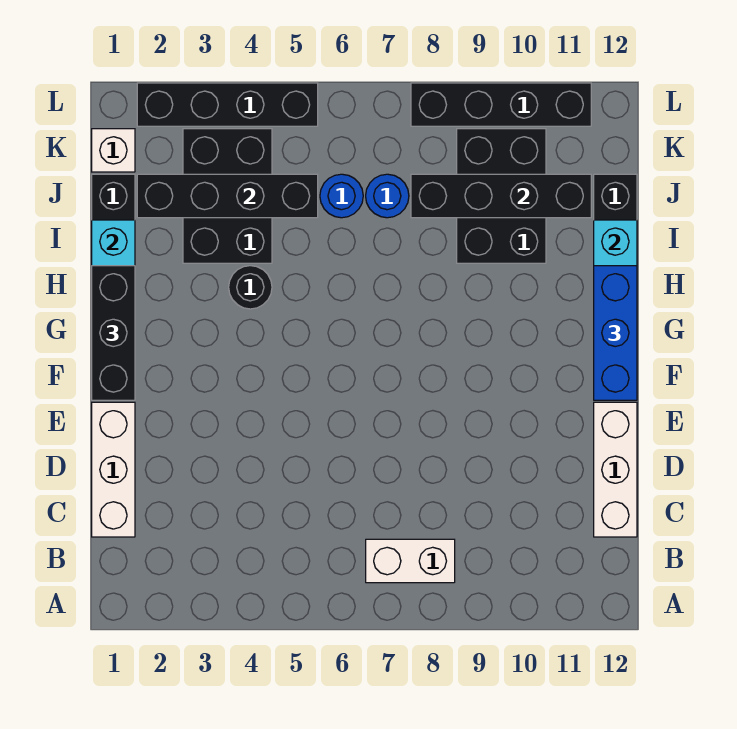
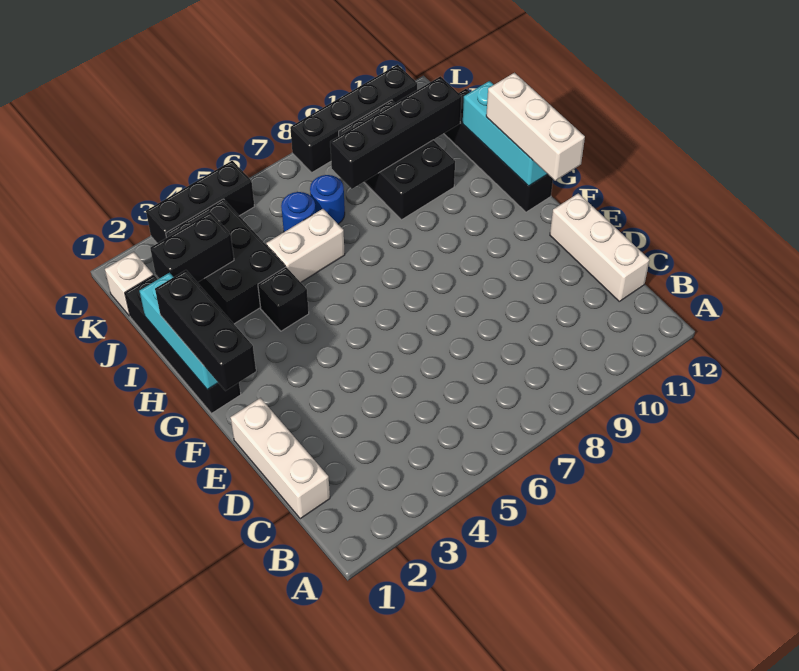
white 1x2 brick [366,539,455,583] -> white 1x2 brick moved to [266,209,345,282]
blue 1x3 brick [594,266,637,400] -> white 1x3 brick [486,73,585,181]
black 1x1 round brick [229,266,272,309] -> black 1x1 brick [258,267,309,331]
black 1x4 brick [137,174,318,218] -> black 1x2 brick [150,212,234,283]
black 1x4 brick [137,83,318,126] -> black 1x3 brick [146,161,255,243]

